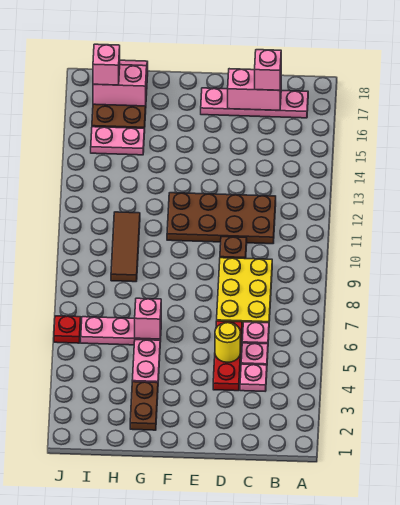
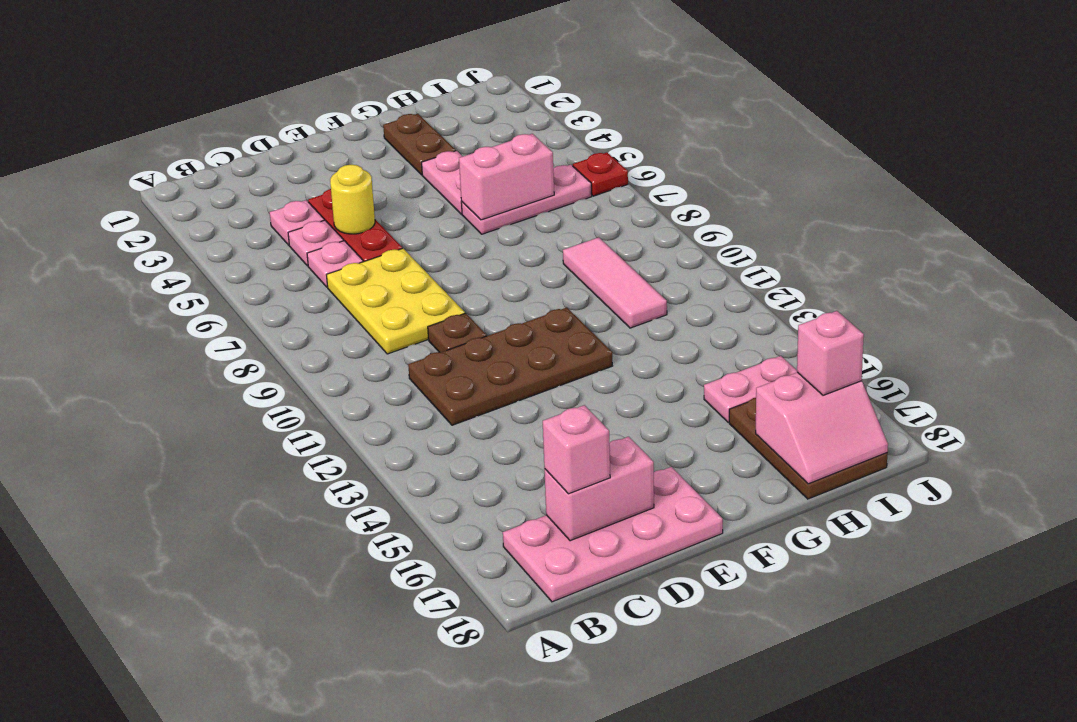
pink 1x4 plate [201,88,308,118] -> pink 2x4 plate [503,467,723,602]
pink 1x1 brick [135,298,161,339] -> pink 1x2 brick [459,134,554,220]
brown 1x3 tile [111,212,140,282] -> pink 1x3 tile [563,237,667,328]

